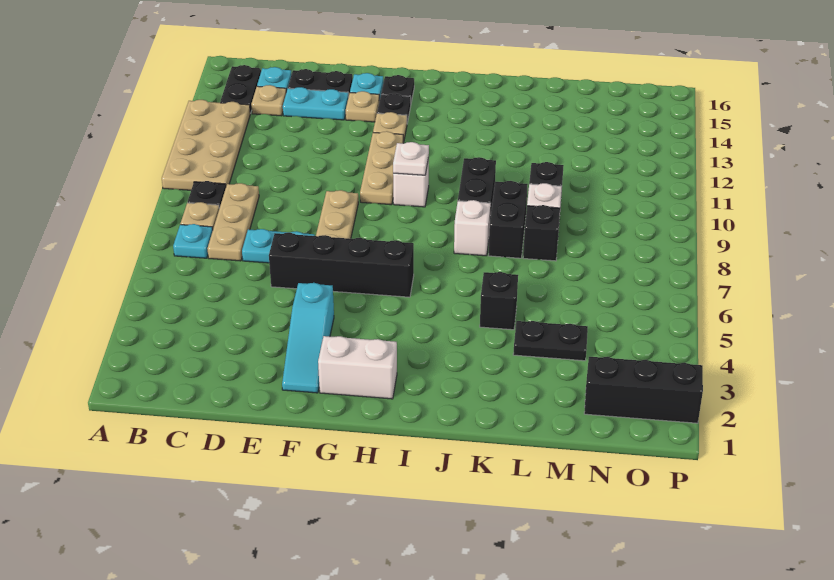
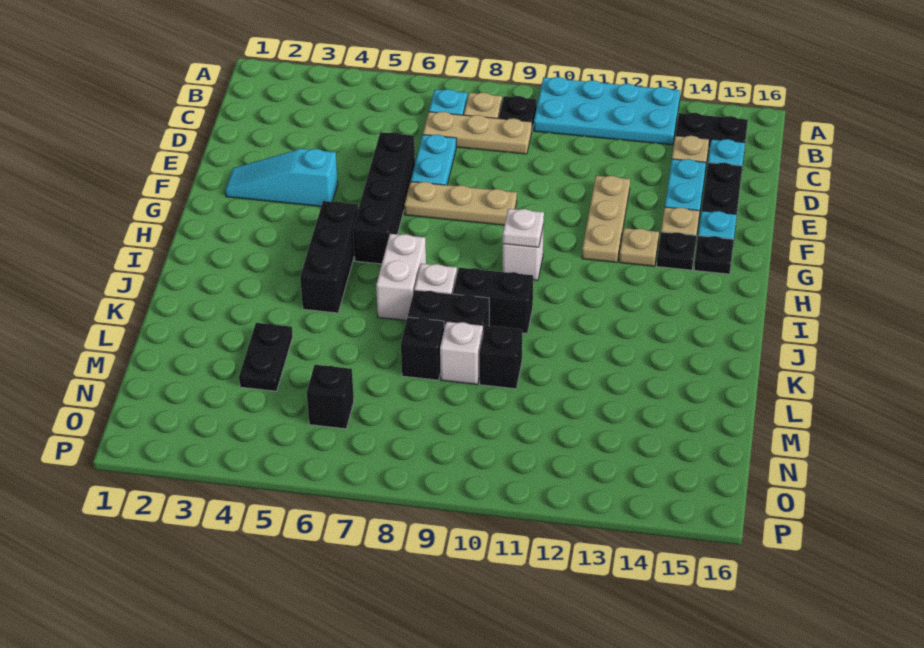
tan 2x4 plate [162,100,250,190] -> cyan 2x4 plate [534,77,680,145]
white 1x2 brick [318,336,397,399] -> white 1x2 brick moved to [376,234,426,320]
tan 1x3 plate [360,131,403,205] -> tan 1x3 plate turned to [582,176,630,262]
black 1x1 brick [480,272,518,330] -> black 1x1 brick moved to [307,365,354,429]
black 1x3 brick [584,357,703,423] -> black 1x3 brick moved to [300,201,358,313]

